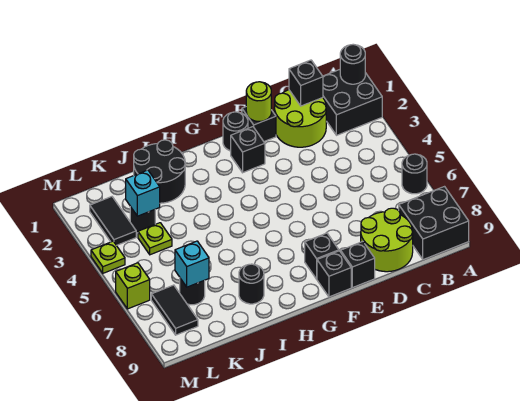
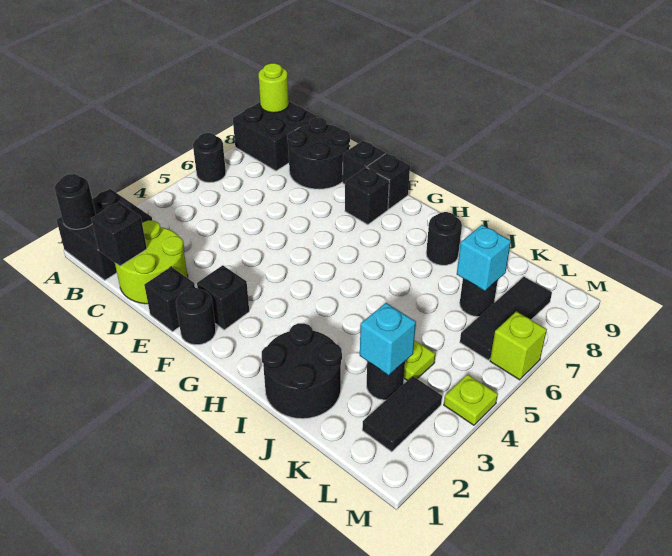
lime 2x2 round brick [361,208,413,272] -> black 2x2 round brick [287,118,350,189]
lime 1x1 round brick [246,82,271,121] -> lime 1x1 round brick moved to [259,63,289,113]
black 1x2 tile [151,285,198,335] -> black 1x3 tile [460,277,552,360]

